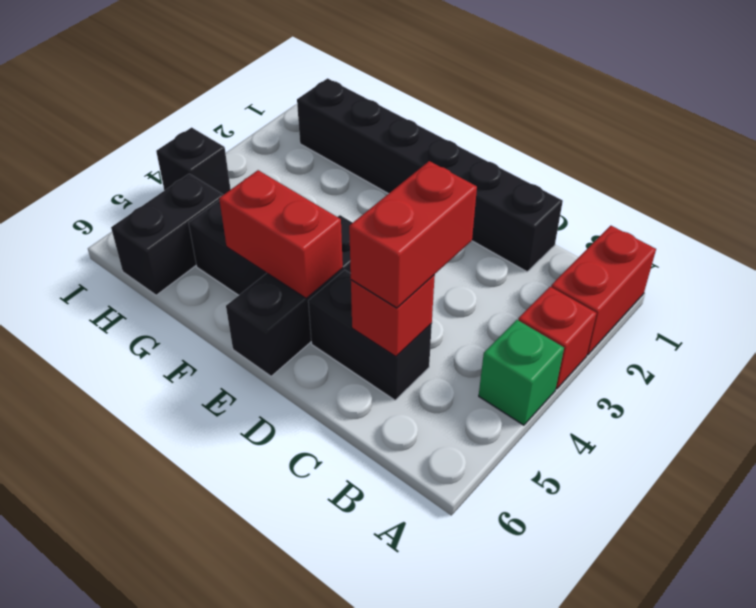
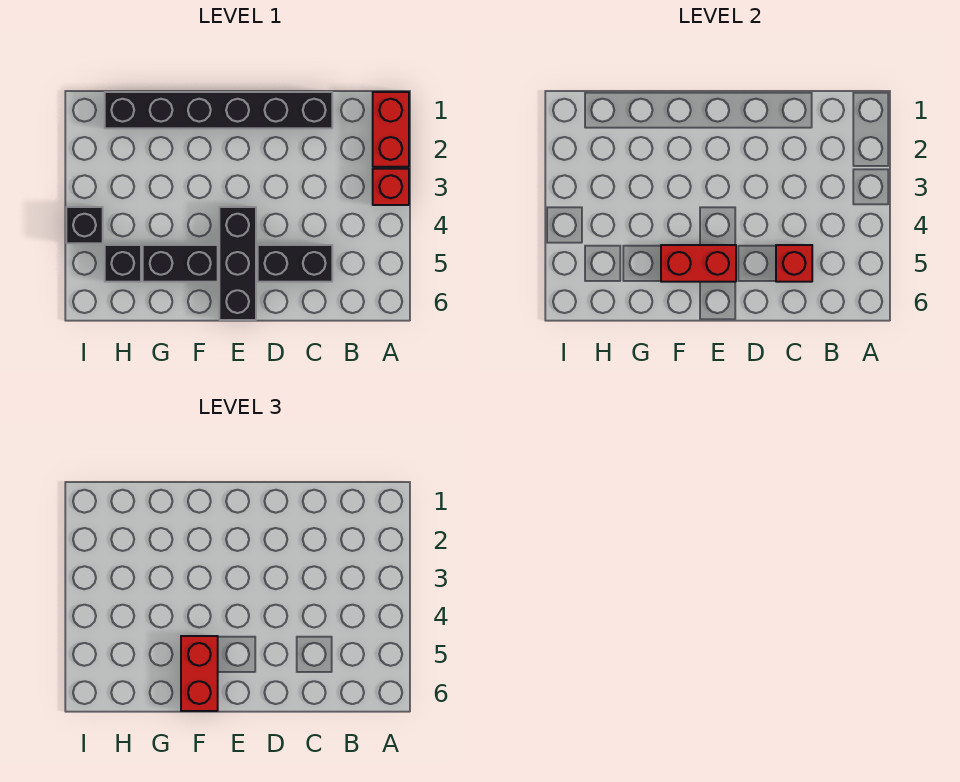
green 1x1 brick [479,320,564,425] -> none
red 1x2 brick [349,161,477,308] -> red 1x2 brick moved to [181,636,218,711]
black 1x2 brick [111,174,223,295] -> black 1x1 brick [105,245,141,282]

